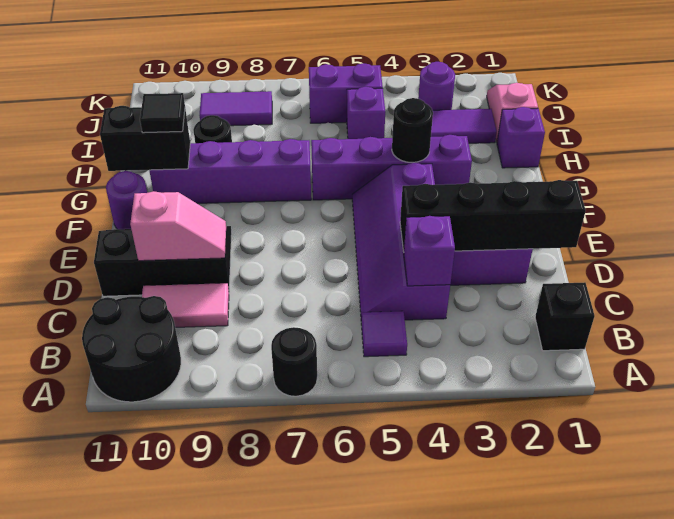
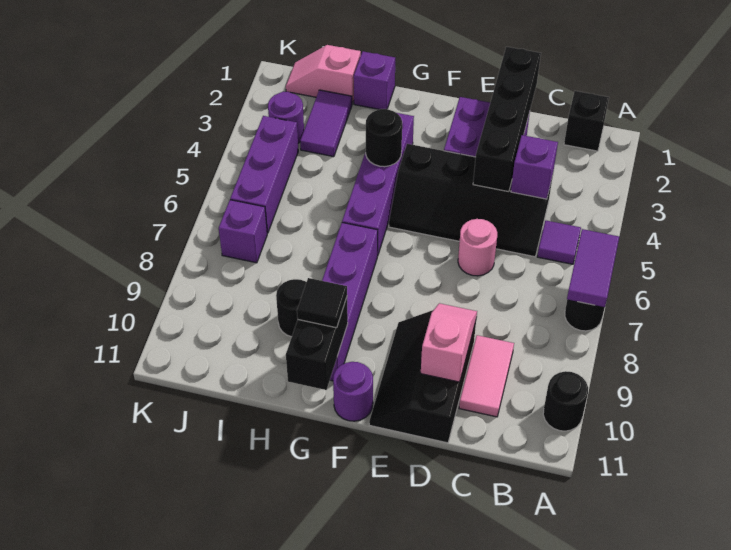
black 2x2 round brick [82,296,181,402] -> black 1x1 round brick [543,371,588,431]
purple 2x4 slope [352,163,450,320] -> black 2x4 slope [389,144,553,257]
none -> pink 1x1 round brick [458,219,497,276]
purple 1x1 brick [347,87,385,139] -> purple 1x1 brick moved to [219,200,267,263]
purple 1x2 brick [309,63,383,123] -> purple 1x3 brick [230,116,298,233]
purple 1x2 tile [200,91,272,126] -> purple 1x2 tile moved to [567,229,619,307]

